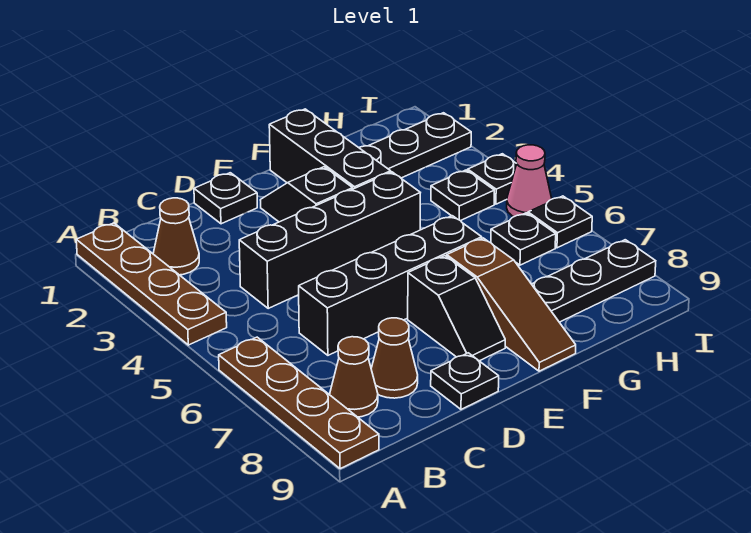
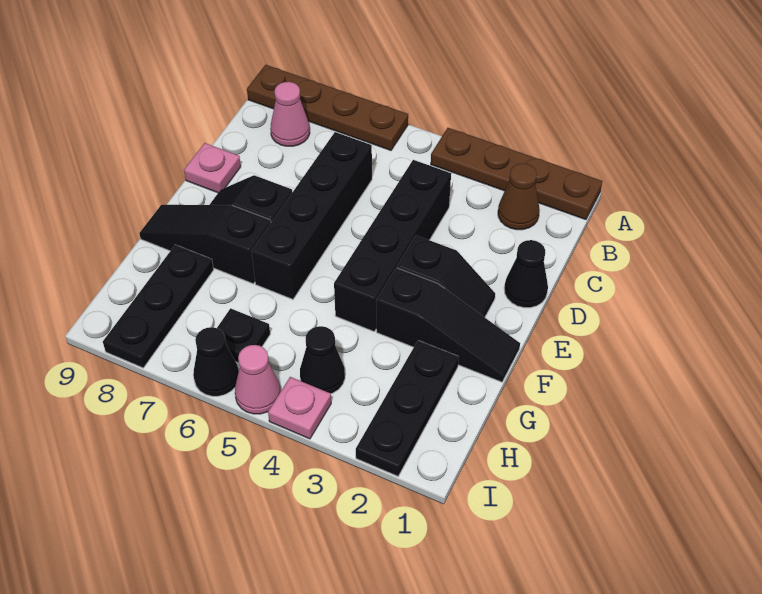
brown 1x1 cone [330,337,378,417] -> pink 1x1 cone [270,82,310,146]
brown 1x1 cone [371,318,418,398] -> none
black 1x1 plate [194,173,257,224] -> black 1x1 cone [504,240,548,308]
black 1x1 plate [431,353,499,409] -> pink 1x1 plate [184,143,241,193]
black 1x3 brick [269,109,391,189] -> black 1x3 slope [376,268,520,382]
brown 1x3 slope [447,238,576,371] -> black 1x3 slope [139,205,271,284]
black 1x1 plate [431,170,494,221] -> black 1x1 cone [300,326,345,394]
black 1x1 plate [468,154,517,204] -> pink 1x1 plate [268,377,331,439]
black 1x1 plate [528,196,592,248] -> black 1x1 cone [193,327,239,396]

